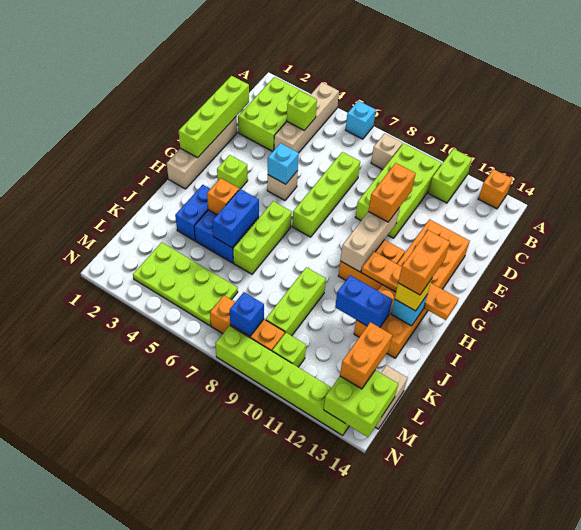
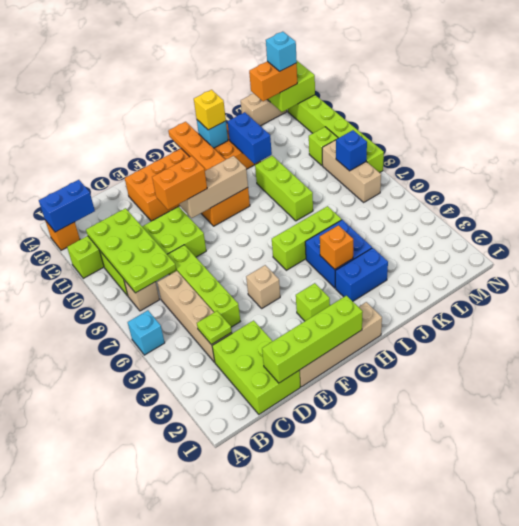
tan 1x4 brick [274,82,339,153] -> tan 1x4 brick turned to [157,271,232,362]
lime 2x3 brick [238,77,309,152] -> lime 2x3 brick turned to [212,321,300,414]
lime 1x1 brick [287,91,317,130] -> lime 1x1 plate [197,311,232,345]
lime 1x4 brick [292,152,360,237] -> lime 1x4 brick turned to [167,245,240,327]
cyan 1x1 brick [268,143,299,184] -> cyan 1x1 brick moved to [266,32,297,71]
orange 1x2 brick [398,230,450,295] -> none
blue 1x2 brick [212,189,259,247] -> blue 1x2 brick moved to [39,180,95,232]
lime 1x3 brick [266,267,326,336] -> lime 1x3 brick turned to [255,156,313,221]
lime 2x4 plate [133,242,238,326] -> lime 2x4 plate moved to [86,208,176,293]
orange 1x3 brick [210,296,285,351] -> tan 1x3 brick [322,140,381,202]

